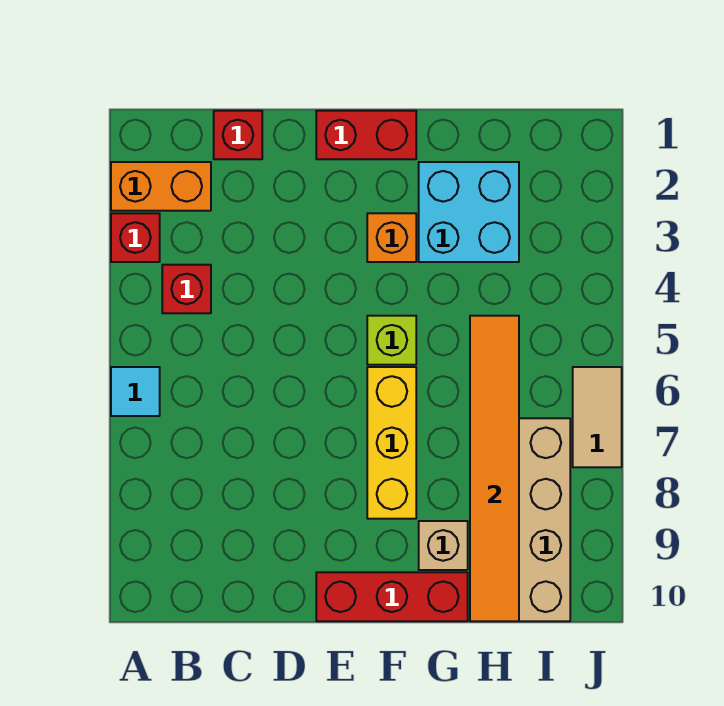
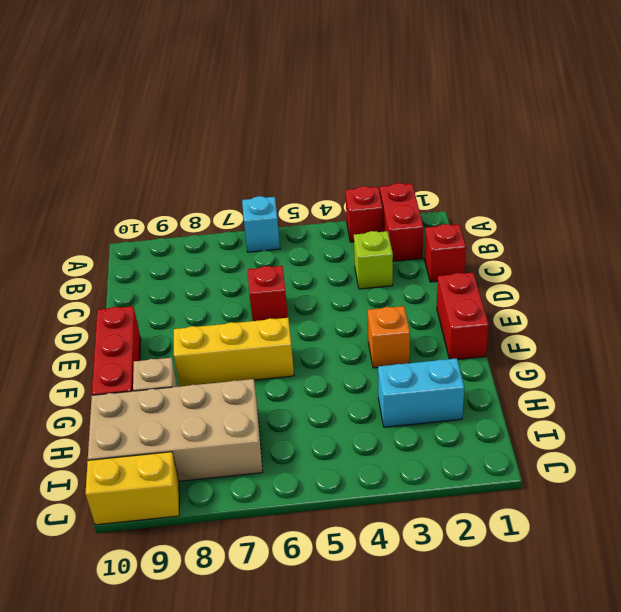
orange 1x2 brick [111,162,211,211] -> red 1x2 brick [380,183,423,261]
cyan 1x1 tile [111,367,160,416] -> cyan 1x1 brick [242,196,280,252]
red 1x1 brick [162,265,211,313] -> red 1x1 brick moved to [248,266,288,321]
lime 1x1 brick [367,316,416,365] -> lime 1x1 brick moved to [354,231,393,289]
cyan 2x2 brick [419,162,519,262] -> cyan 1x2 brick [378,358,464,427]
orange 1x6 tile [470,316,519,621] -> none
tan 1x2 tile [573,367,622,467] -> none
none -> yellow 1x2 brick [85,452,179,525]

